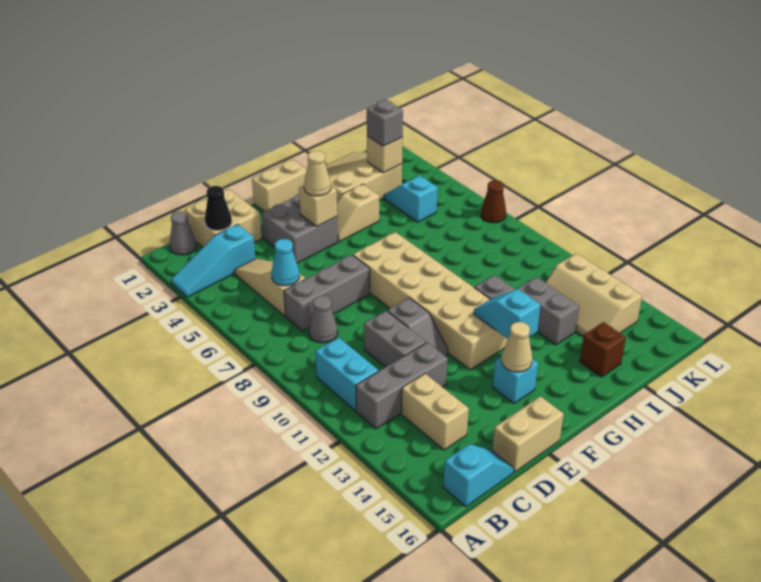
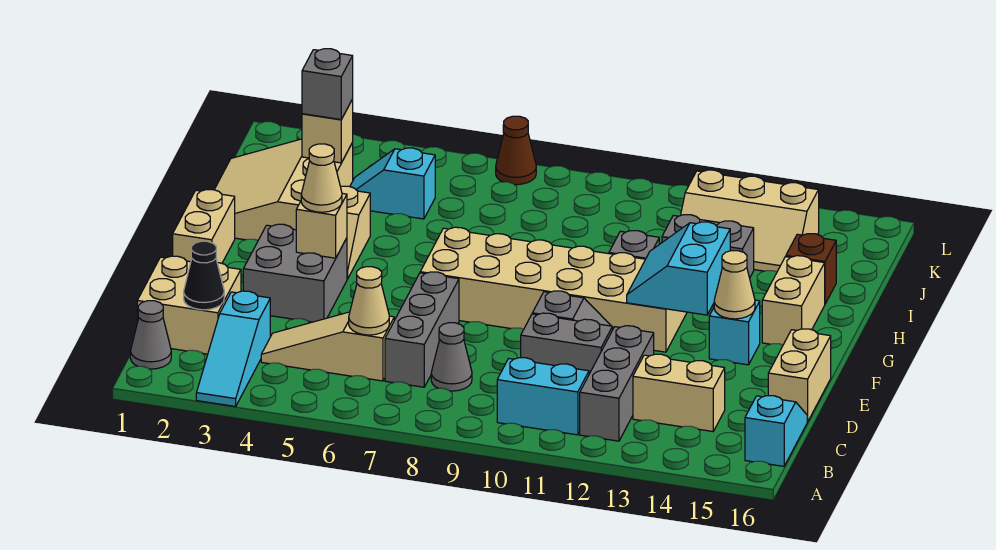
cyan 1x1 cone [271,239,300,286] -> tan 1x1 cone [349,267,389,335]
cyan 1x2 slope [474,289,540,339] -> cyan 2x2 slope [627,222,730,315]
none -> tan 1x2 brick [762,256,825,345]

